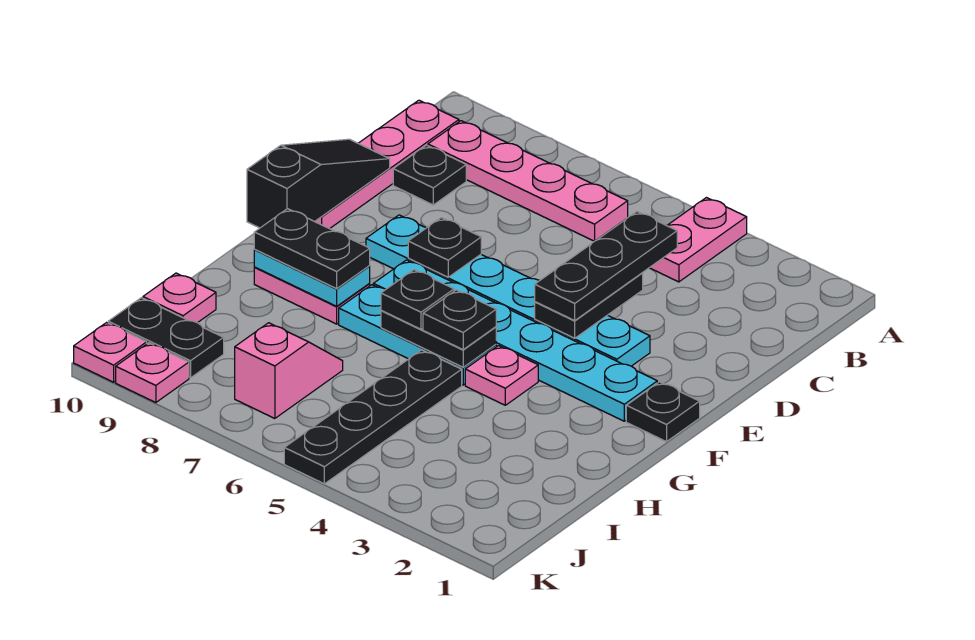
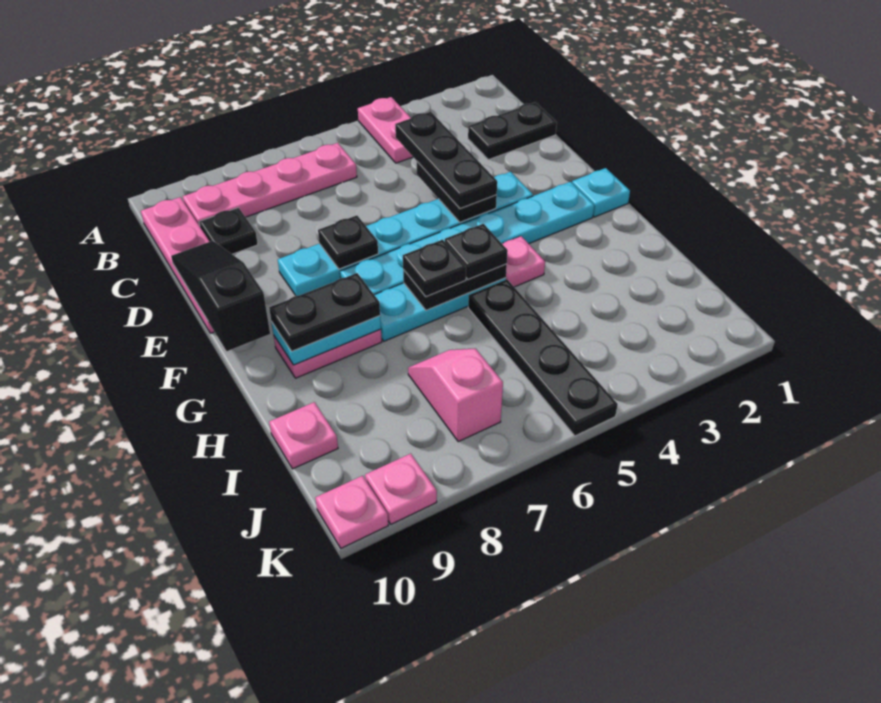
black 1x1 plate [626,382,700,442] -> cyan 1x1 plate [572,168,630,217]
black 1x2 plate [108,298,224,378] -> black 1x2 plate moved to [468,102,557,160]

